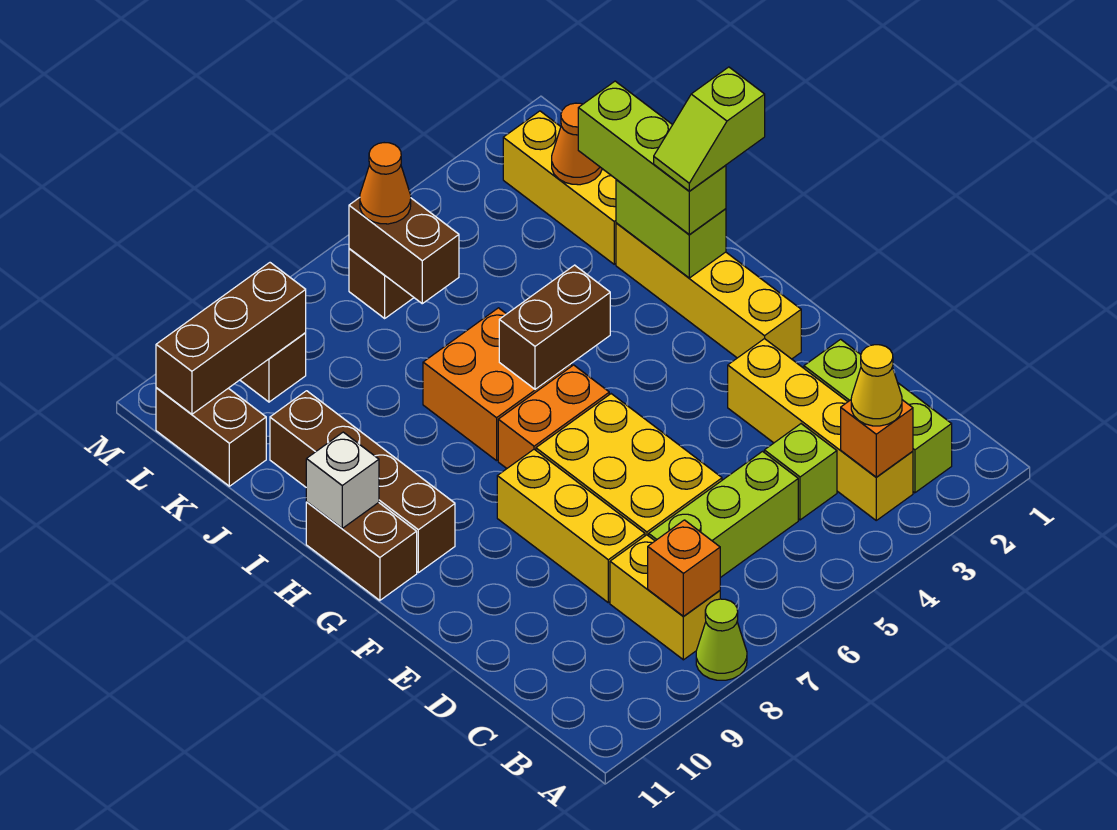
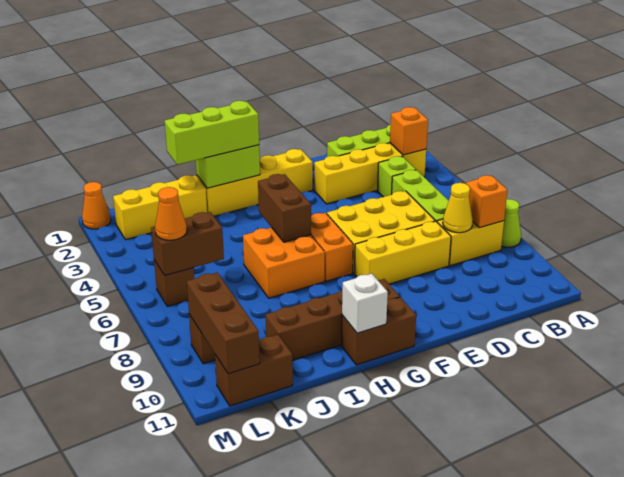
yellow 1x1 cone [851,345,902,426] -> yellow 1x1 cone moved to [443,183,473,233]
lime 1x2 slope [654,67,765,191] -> none
orange 1x1 cone [552,103,602,185] -> orange 1x1 cone moved to [82,182,111,229]

